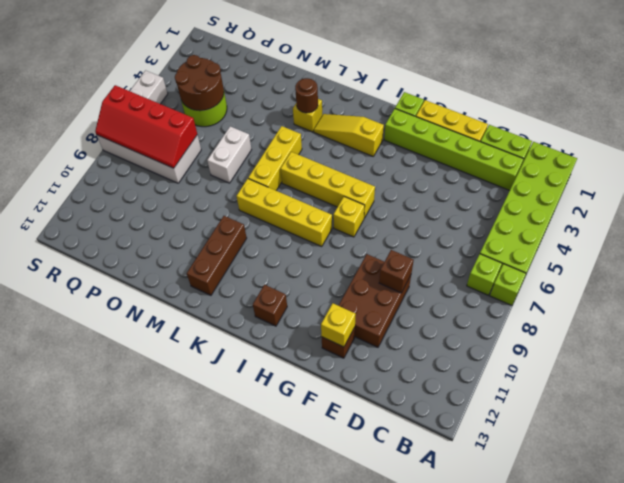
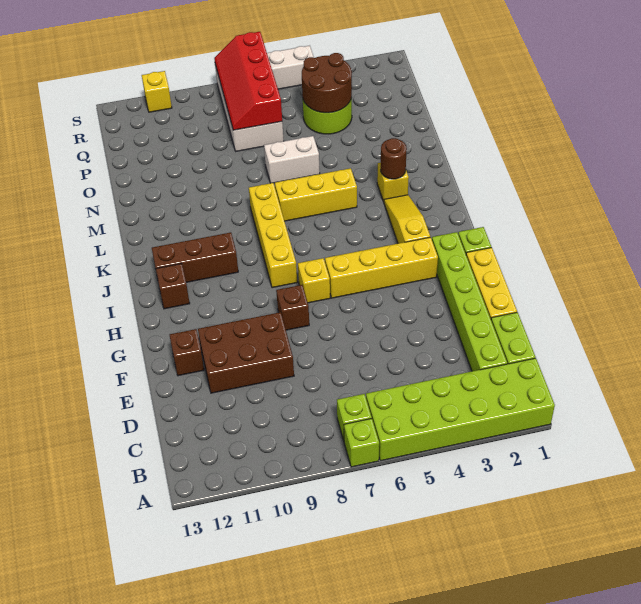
brown 1x1 brick [379,250,414,293] -> brown 1x1 brick moved to [276,285,309,330]
yellow 1x1 brick [321,303,356,347] -> yellow 1x1 brick moved to [142,71,172,112]
yellow 1x4 brick [281,152,375,218] -> yellow 1x4 brick turned to [325,237,438,298]
brown 1x3 brick [187,216,247,295] -> brown 1x3 brick moved to [152,232,238,282]

